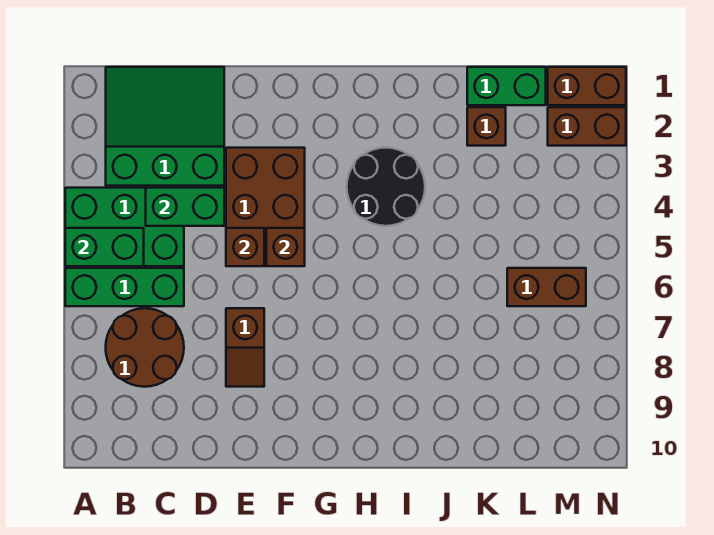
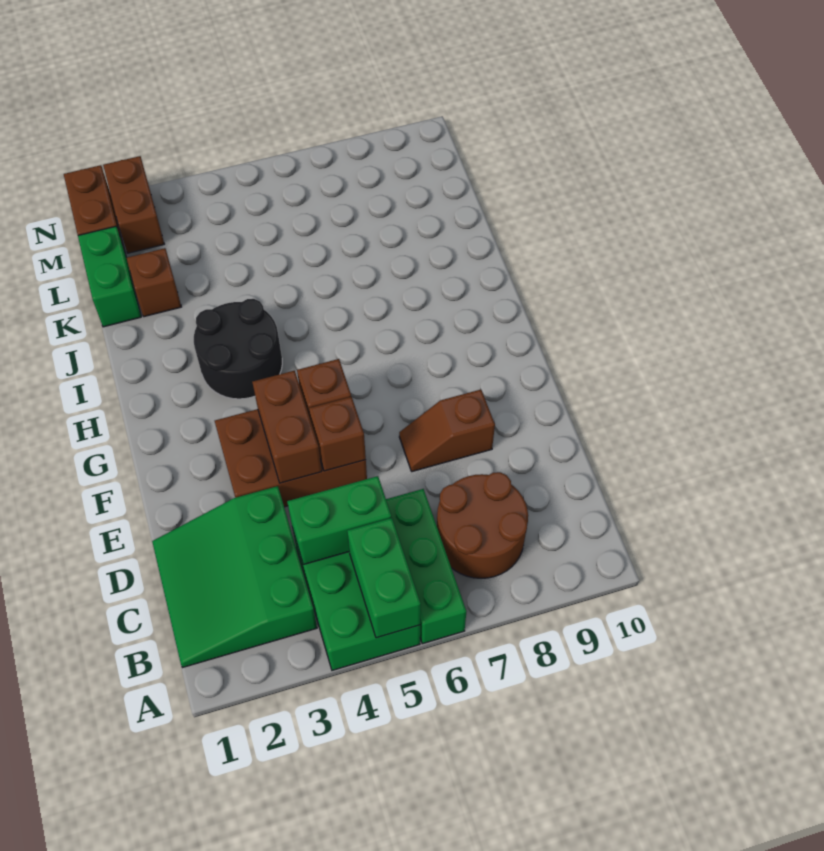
green 1x2 brick [146,188,224,226] -> green 1x2 brick turned to [287,476,391,565]
brown 1x2 slope [226,308,264,387] -> brown 1x2 slope turned to [399,389,495,471]
brown 1x2 brick [507,268,586,306] -> brown 1x2 brick moved to [252,371,322,483]

